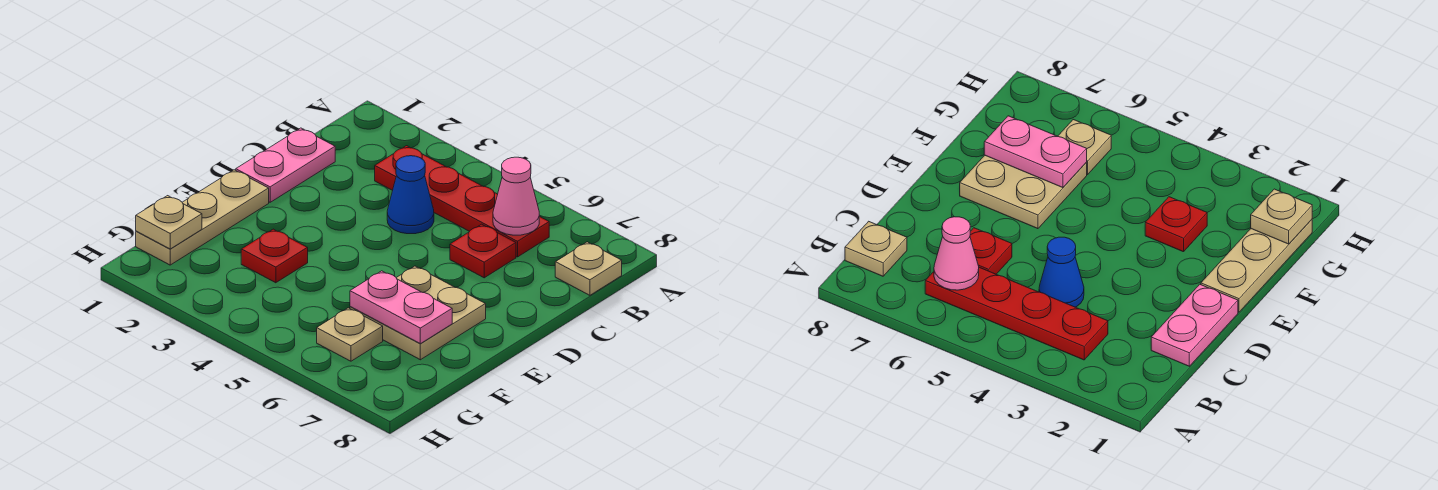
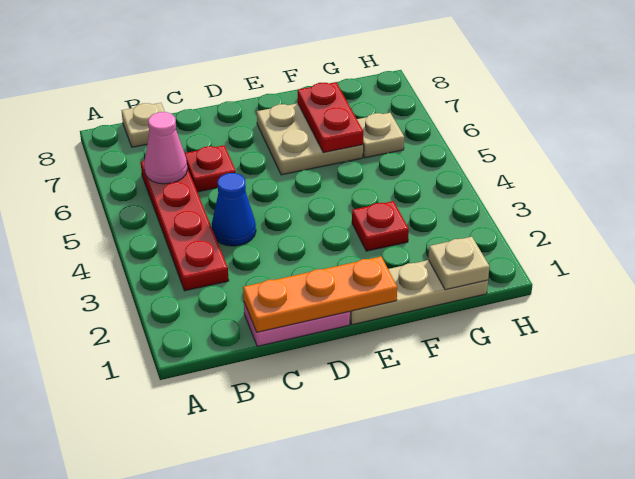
none -> orange 1x3 plate [243,256,397,332]
pink 1x2 plate [350,271,452,344] -> red 1x2 plate [298,82,363,153]

